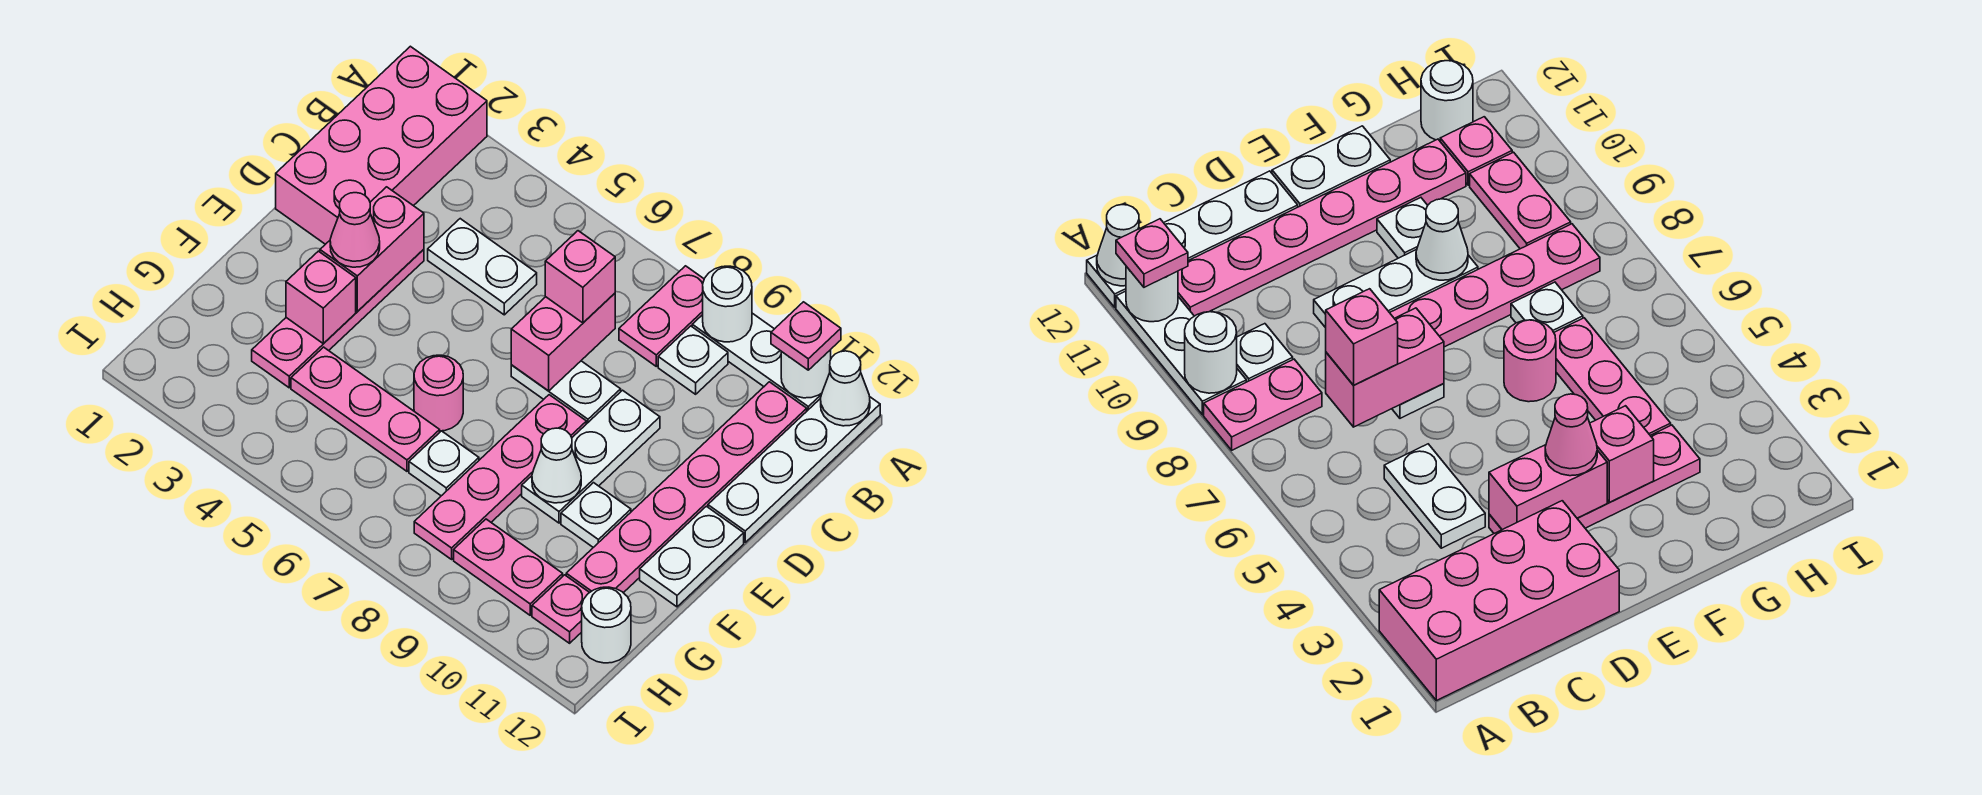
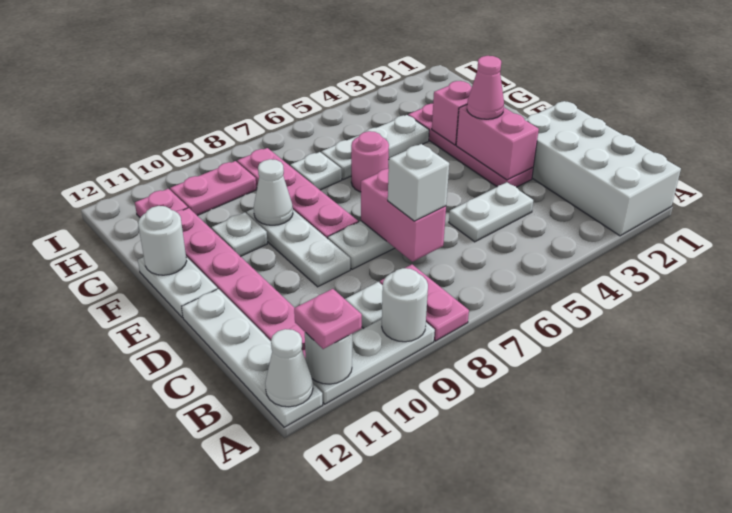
pink 2x4 brick [276,46,487,244] -> white 2x4 brick [524,101,681,236]
pink 1x1 brick [545,231,615,323] -> white 1x1 brick [388,144,449,221]
pink 1x3 plate [291,347,440,471] -> white 1x3 plate [321,115,429,180]
white 1x1 round brick [582,587,631,663] -> white 1x1 round brick moved to [138,206,187,275]

